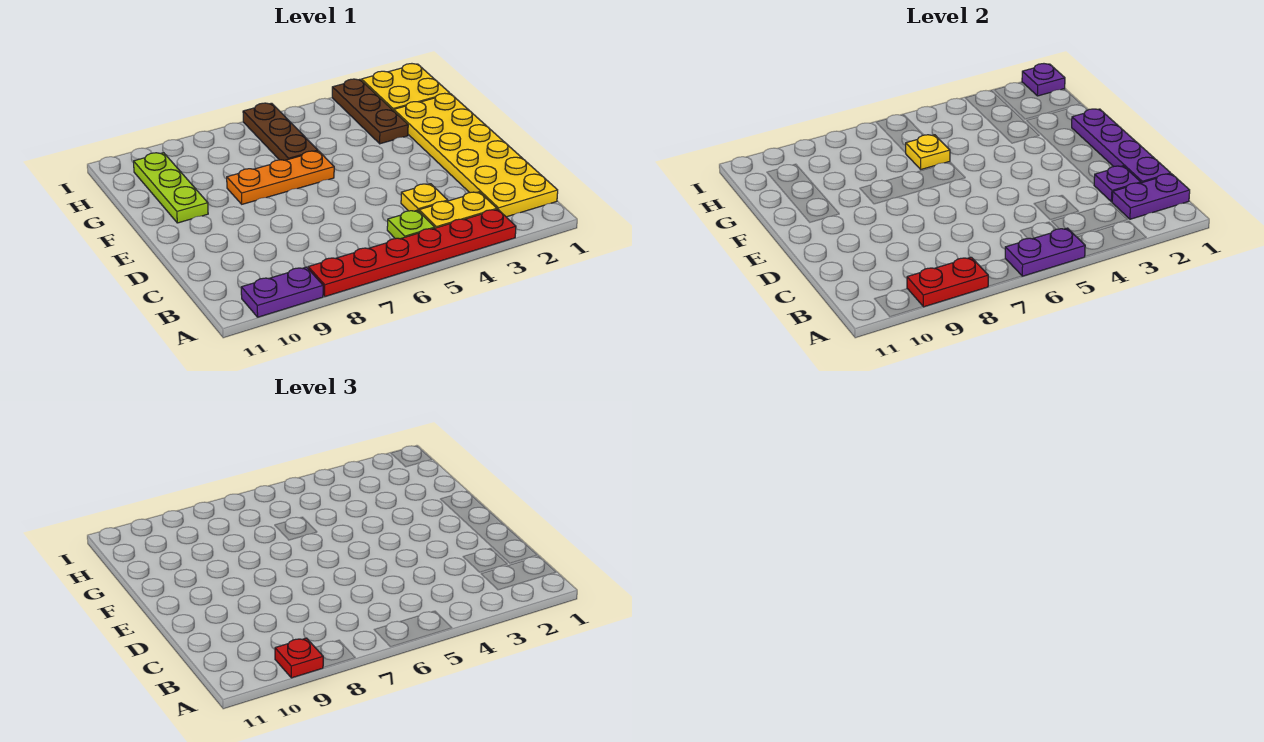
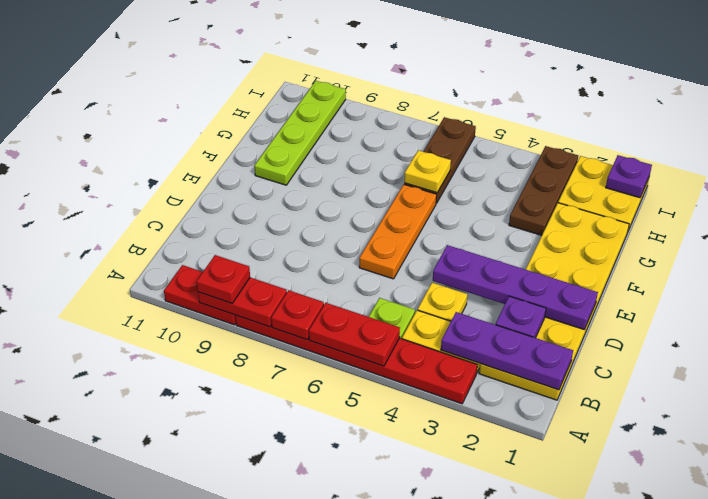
purple 1x2 plate [1005,228,1085,276] -> red 1x2 plate [309,303,400,366]
none -> red 1x1 plate [271,290,324,340]
purple 1x2 plate [241,267,323,317] -> red 1x2 plate [164,265,236,325]
purple 1x2 plate [1112,174,1190,219] -> purple 1x3 plate [441,312,573,390]
purple 1x4 plate [1072,109,1171,183] -> purple 1x4 plate turned to [433,245,598,330]
orange 1x3 plate [227,151,334,204] -> orange 1x3 plate turned to [359,185,437,279]
lime 1x3 plate [134,153,208,223] -> lime 1x4 plate [254,81,346,185]

